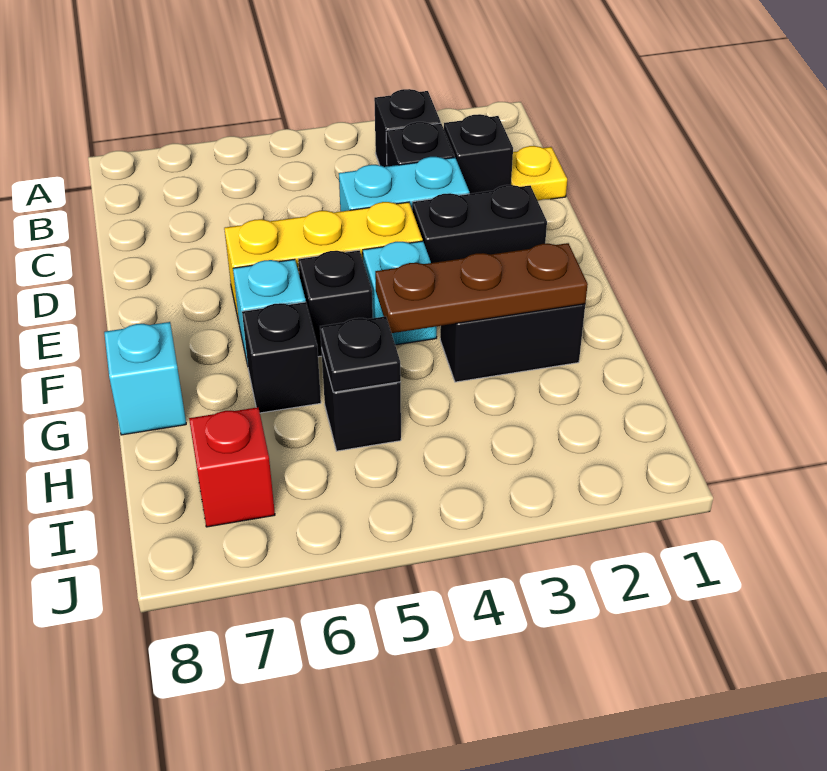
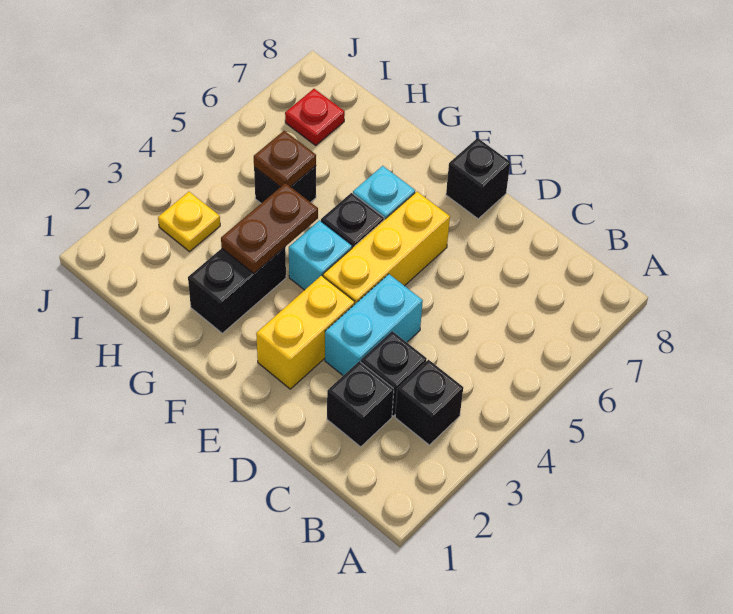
yellow 1x1 plate [511,146,567,201] -> yellow 1x1 plate moved to [158,192,220,252]
black 1x2 brick [412,185,547,263] -> yellow 1x2 brick [256,275,355,389]
brown 1x3 plate [375,243,588,333] -> brown 1x2 plate [221,183,318,274]
black 1x1 brick [242,302,321,413] -> black 1x1 brick moved to [446,138,510,219]
cyan 1x1 brick [104,322,186,435] -> none
black 1x1 plate [320,316,401,392] -> brown 1x1 plate [254,131,316,187]
red 1x1 brick [189,407,275,527] -> red 1x1 plate [285,89,345,145]

